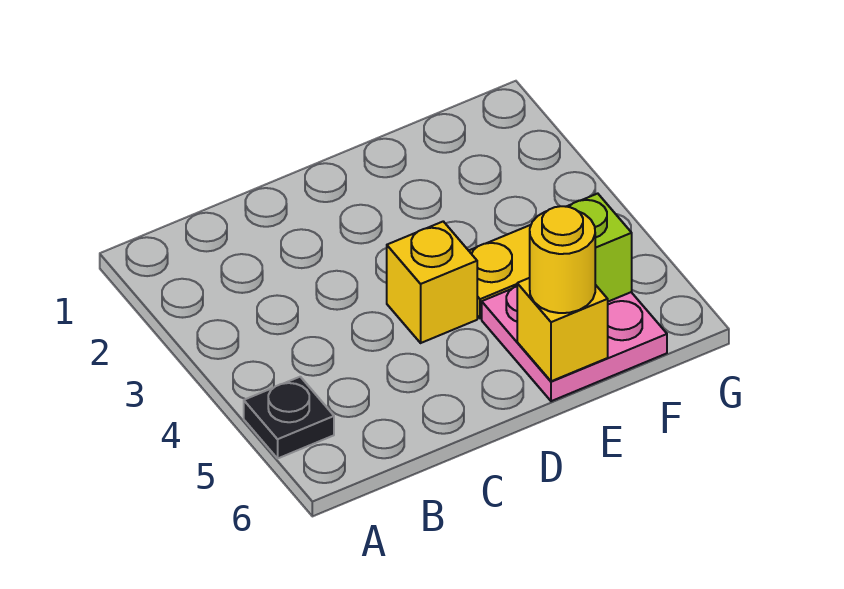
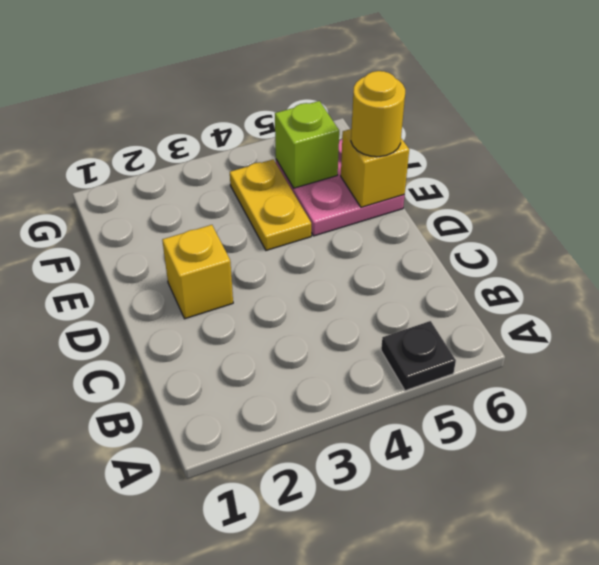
yellow 1x1 brick [387,221,477,343] -> yellow 1x1 brick moved to [162,225,233,319]

